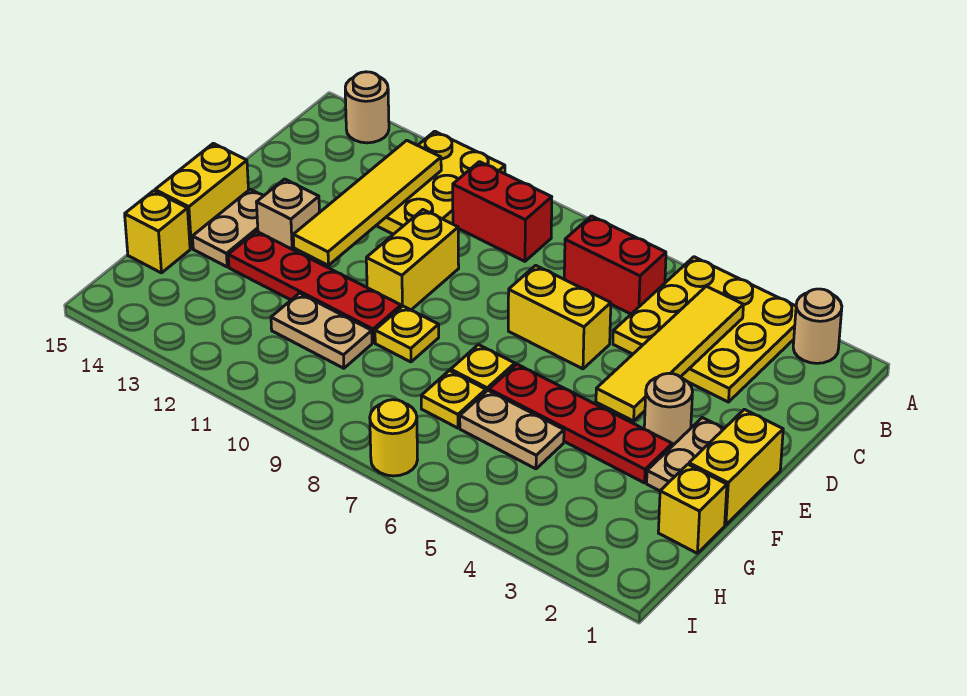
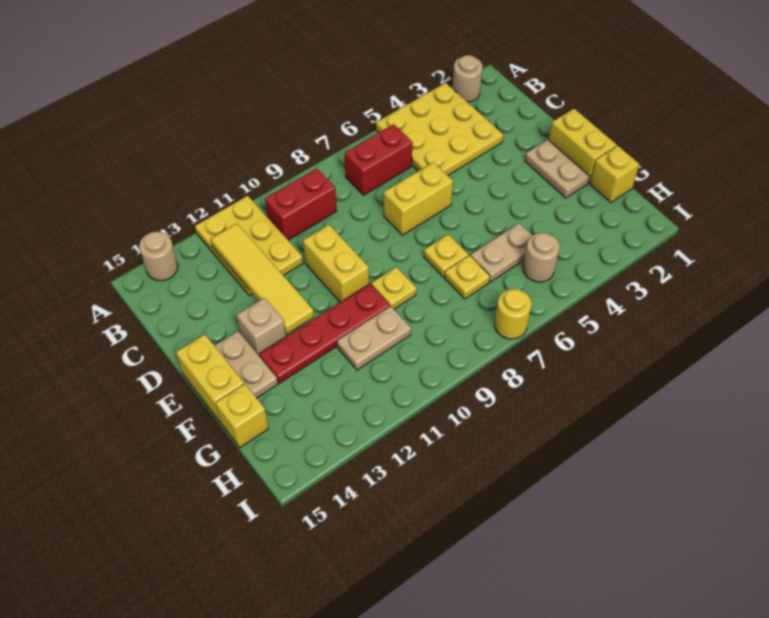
yellow 1x4 tile [596,286,743,421] -> none
tan 1x1 round brick [644,373,693,446] -> tan 1x1 round brick moved to [523,233,559,282]
red 1x4 plate [489,364,672,483] -> none

